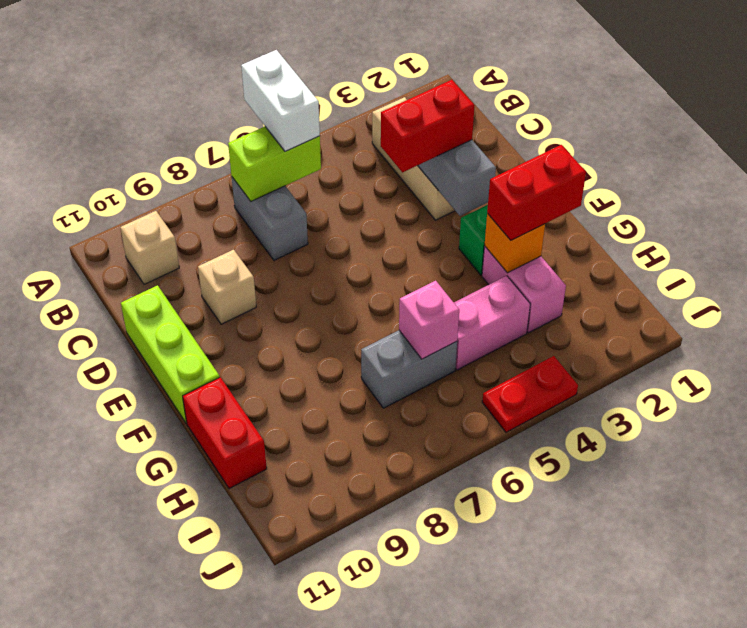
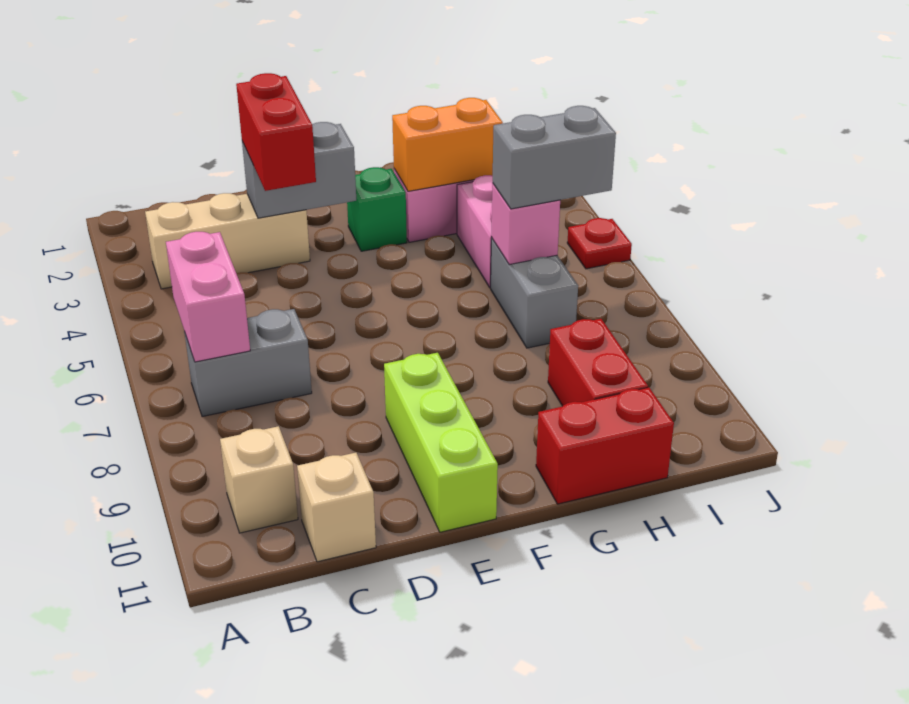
white 1x2 brick [241,50,320,152] -> none
lime 1x2 brick [228,127,321,201] -> pink 1x2 brick [166,232,250,362]
tan 1x1 brick [198,250,256,324] -> tan 1x1 brick moved to [297,453,376,562]
lime 1x3 brick [121,285,220,423] -> lime 1x3 brick turned to [384,353,498,532]
red 1x2 brick [487,145,586,240] -> red 1x2 brick moved to [548,319,648,406]
orange 1x1 brick [485,214,545,273] -> orange 1x2 brick [392,98,503,191]
none -> grey 1x2 brick [493,106,616,209]
red 1x2 plate [482,356,578,432] -> red 1x1 plate [567,218,632,269]

